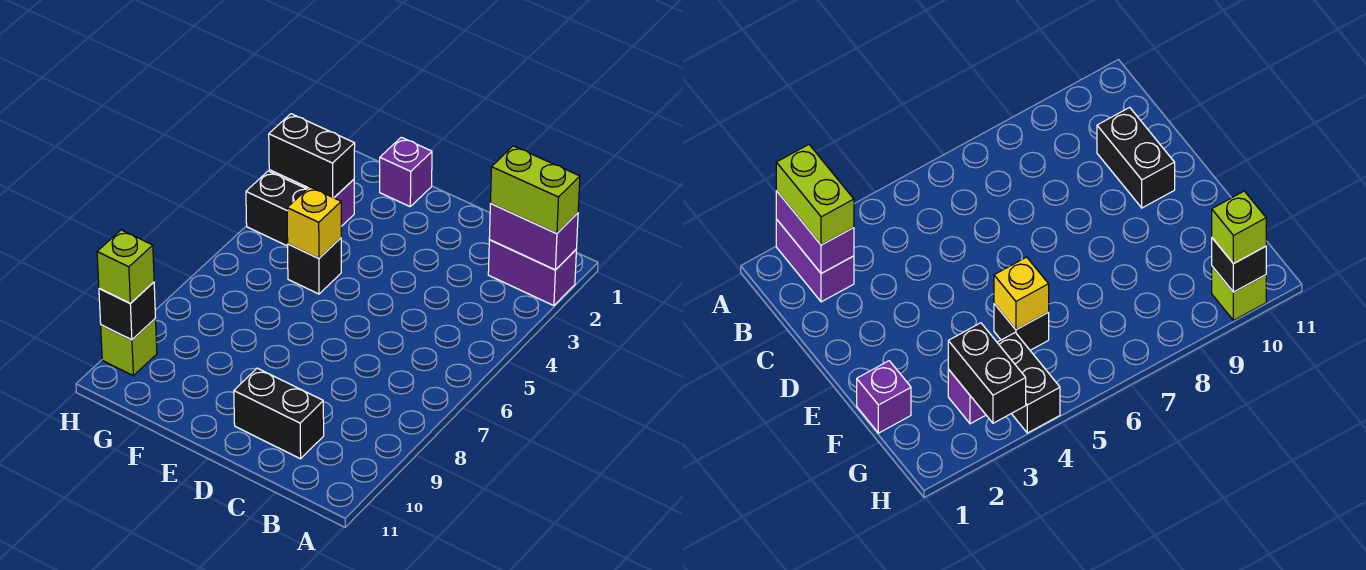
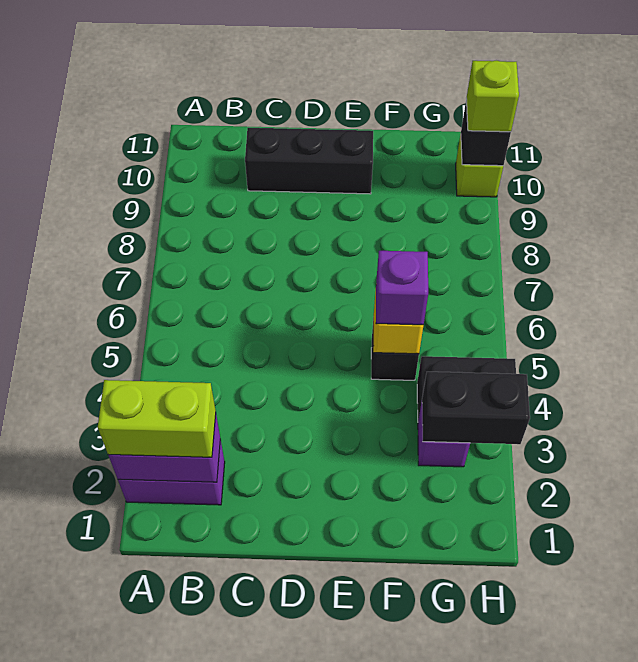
black 1x2 brick [234,368,324,459] -> black 1x3 brick [245,128,373,194]
purple 1x1 brick [380,137,432,206] -> purple 1x1 brick moved to [376,251,428,325]

